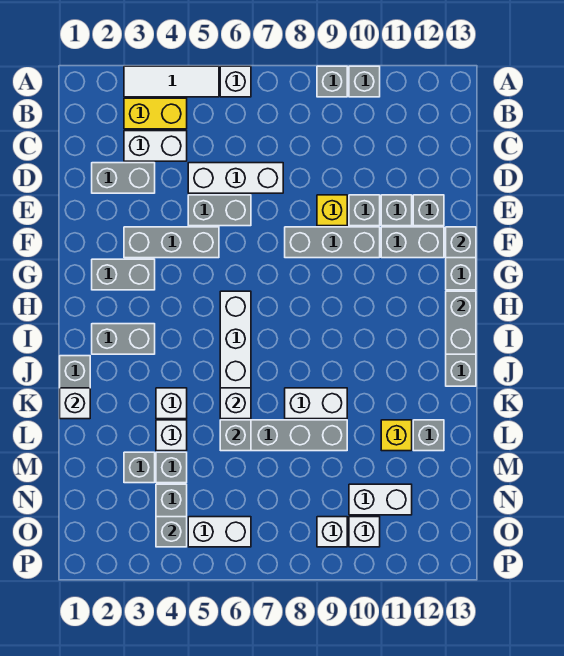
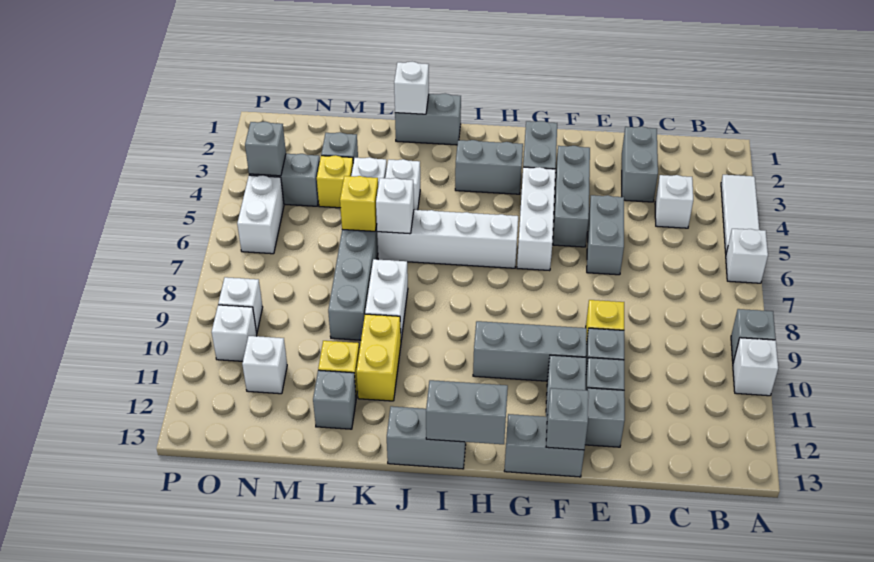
grey 1x1 brick [349,66,380,97] -> white 1x1 brick [733,338,778,396]
yellow 1x2 brick [124,98,187,129] -> yellow 1x2 brick moved to [356,314,401,401]
white 1x2 brick [124,131,187,161] -> white 1x1 brick [655,175,693,228]
white 1x3 brick [188,163,283,193] -> white 1x3 brick moved to [517,167,556,271]
grey 1x3 brick [285,227,380,258] -> grey 1x3 brick turned to [473,321,587,381]
grey 1x2 brick [92,324,155,354] -> grey 1x2 brick turned to [455,140,523,194]
grey 1x1 brick [220,420,251,451] -> yellow 1x1 brick [340,176,378,231]
grey 1x1 brick [156,452,187,483] -> yellow 1x1 brick [317,155,353,208]
white 1x2 brick [349,484,412,515] -> white 1x1 brick [242,336,287,394]

